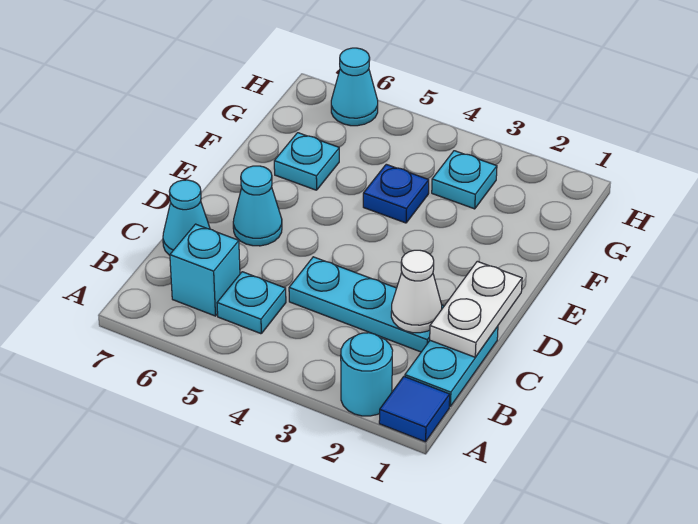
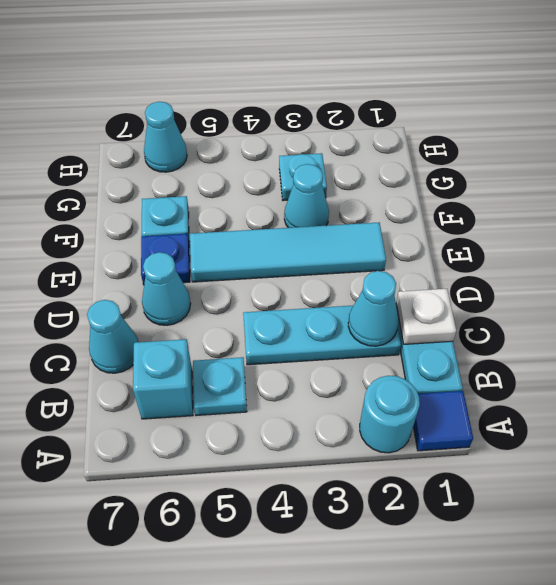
white 1x2 plate [430,261,522,357] -> white 1x1 plate [396,289,456,344]
white 1x1 cone [391,250,442,333] -> cyan 1x1 cone [348,271,398,346]
none -> cyan 1x4 tile [190,222,386,282]
none -> cyan 1x1 cone [284,164,329,228]
blue 1x1 plate [363,164,429,223] -> blue 1x1 plate moved to [141,234,190,285]

